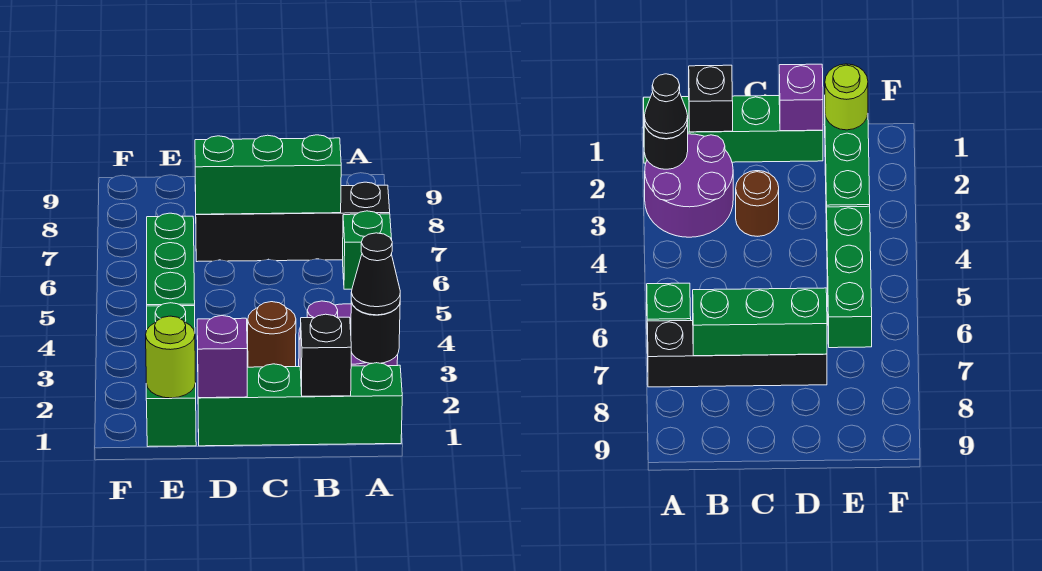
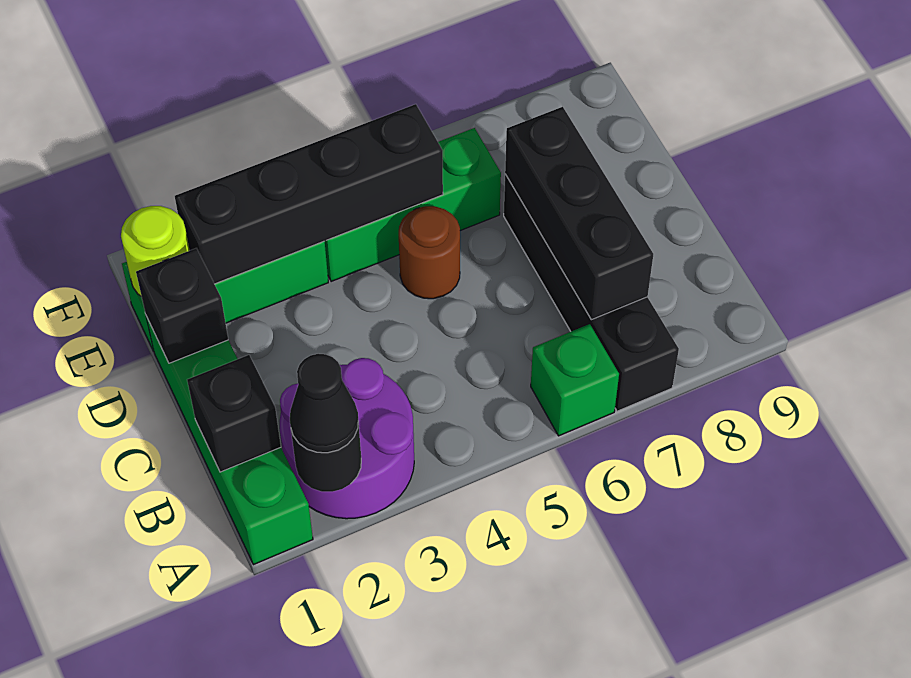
green 1x3 brick [195,135,341,214] -> black 1x3 brick [505,107,653,320]
brown 1x1 round brick [248,302,296,367] -> brown 1x1 round brick moved to [399,206,460,299]
purple 1x1 brick [197,316,247,398] -> black 1x1 brick [136,248,228,363]
none -> black 1x4 brick [175,104,443,284]

